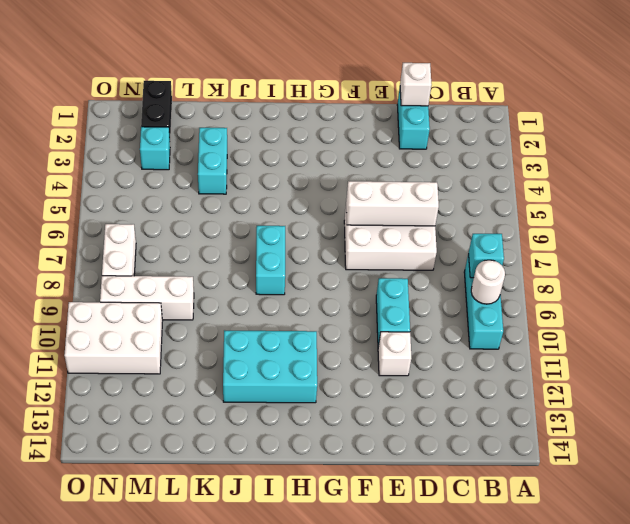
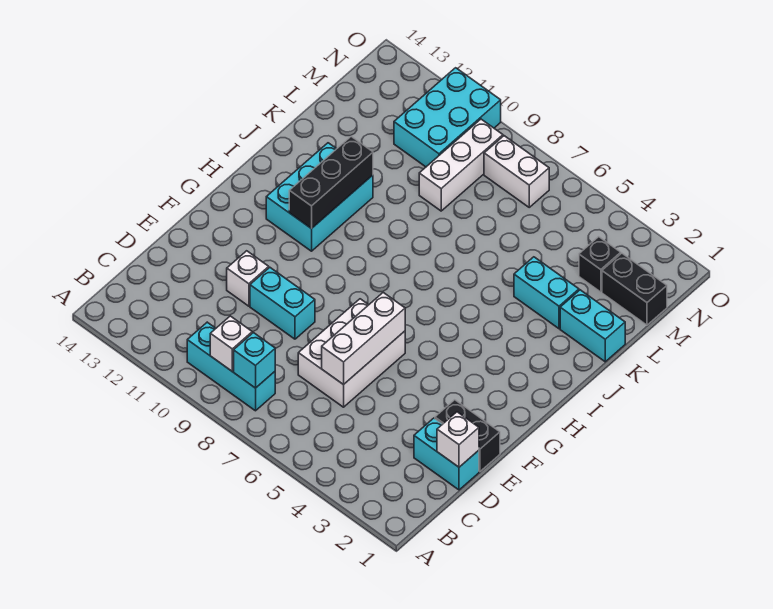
white 1x1 round brick [471,260,505,304] -> white 1x1 brick [210,316,252,371]
none -> black 1x2 brick [435,400,500,472]
none -> black 1x3 brick [289,137,373,229]
cyan 1x2 brick [256,226,285,295] -> cyan 1x2 brick moved to [560,290,625,362]
cyan 1x1 brick [140,127,170,170] -> black 1x1 brick [579,237,621,292]
white 2x3 brick [64,302,162,374] -> cyan 2x3 brick [394,68,501,167]

